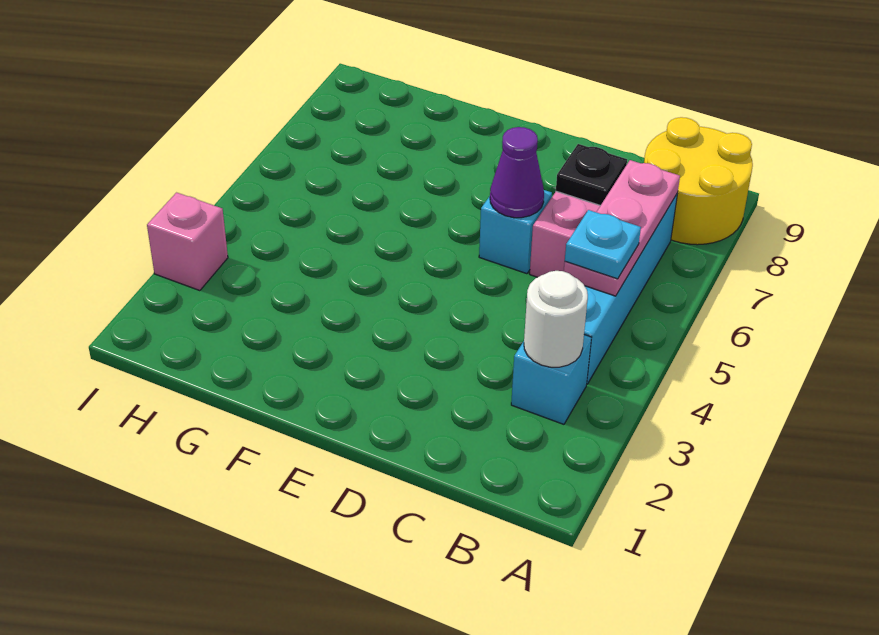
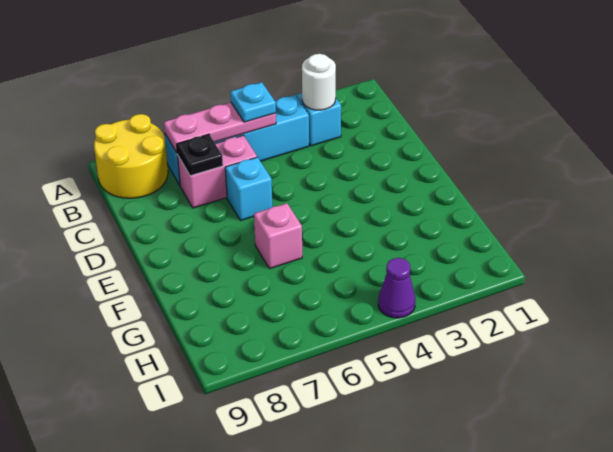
purple 1x1 cone [490,127,544,218] -> purple 1x1 cone moved to [378,258,415,318]
pink 1x1 brick [147,193,228,291] -> pink 1x1 brick moved to [254,203,302,269]

